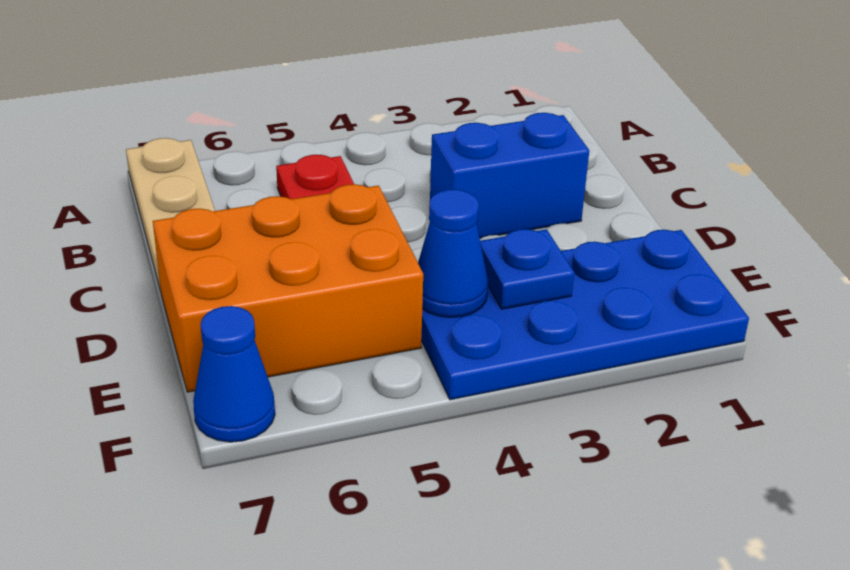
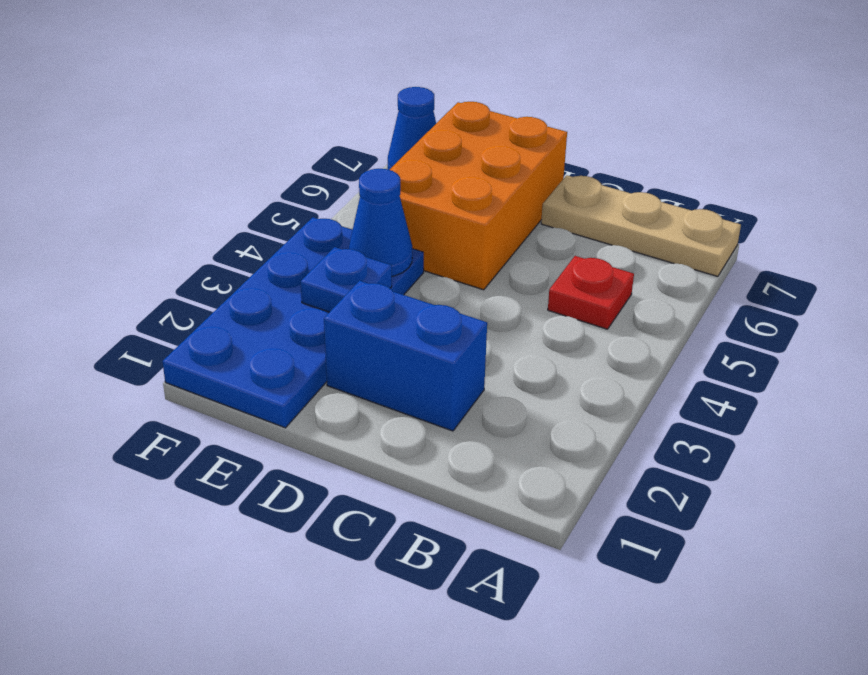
blue 1x2 brick [430,113,589,238] -> blue 1x2 brick turned to [324,281,487,431]

